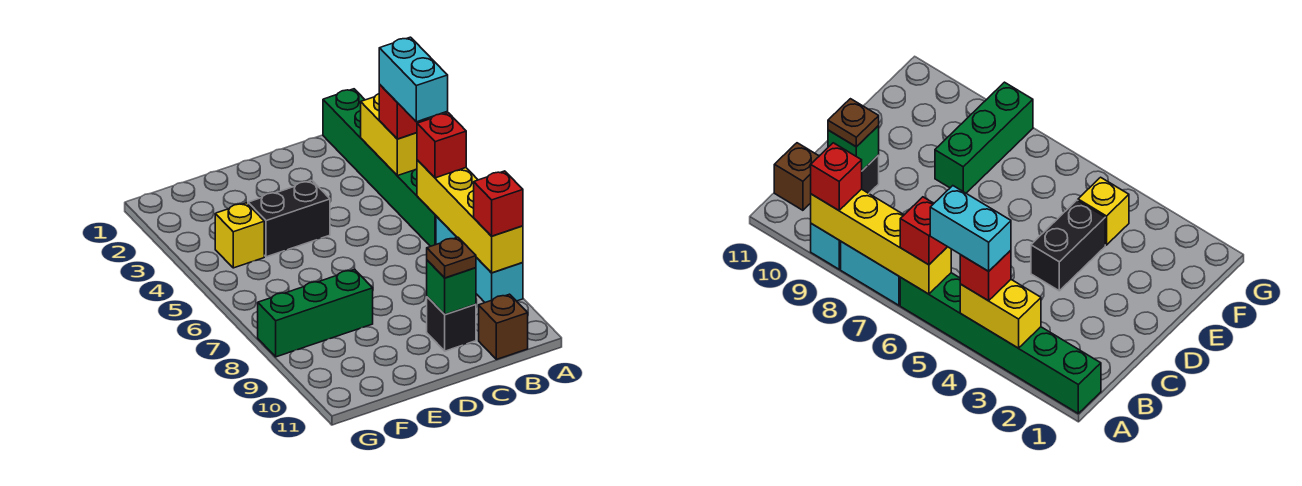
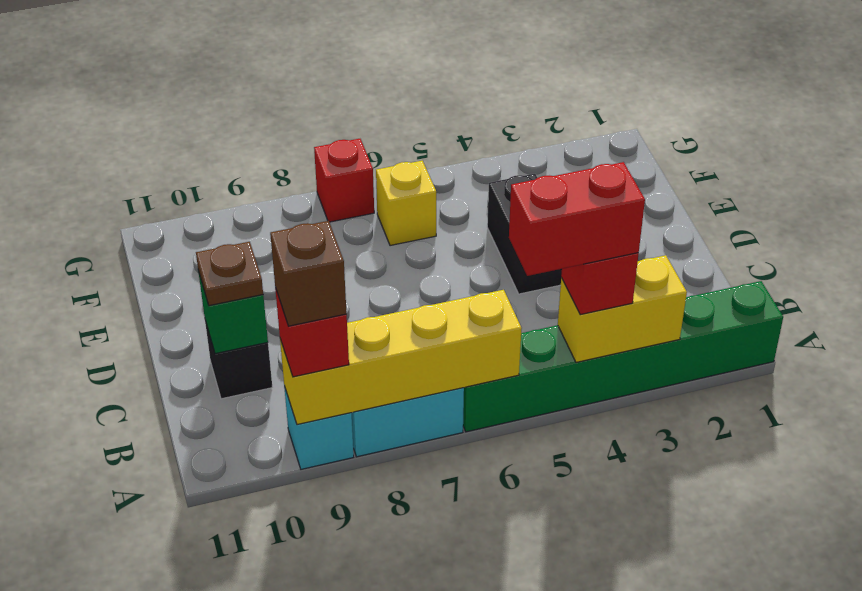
cyan 1x2 brick [379,37,448,122] -> red 1x2 brick [509,162,645,276]
red 1x1 brick [417,113,466,178] -> red 1x1 brick moved to [314,139,374,222]
brown 1x1 brick [479,294,528,359] -> brown 1x1 brick moved to [270,221,347,326]
green 1x3 brick [258,269,373,357] -> none
yellow 1x1 brick [215,203,264,268] -> yellow 1x1 brick moved to [376,161,436,246]

